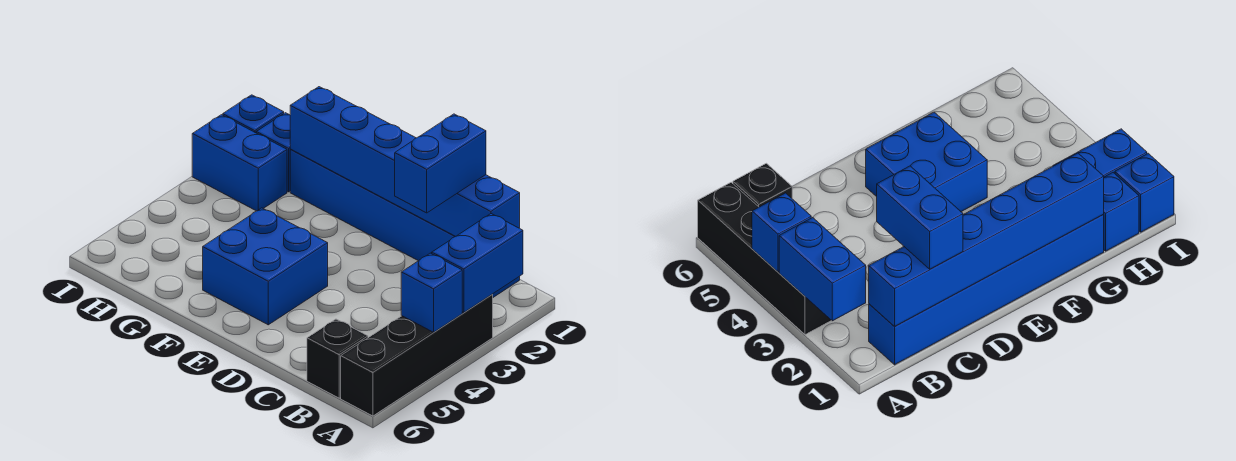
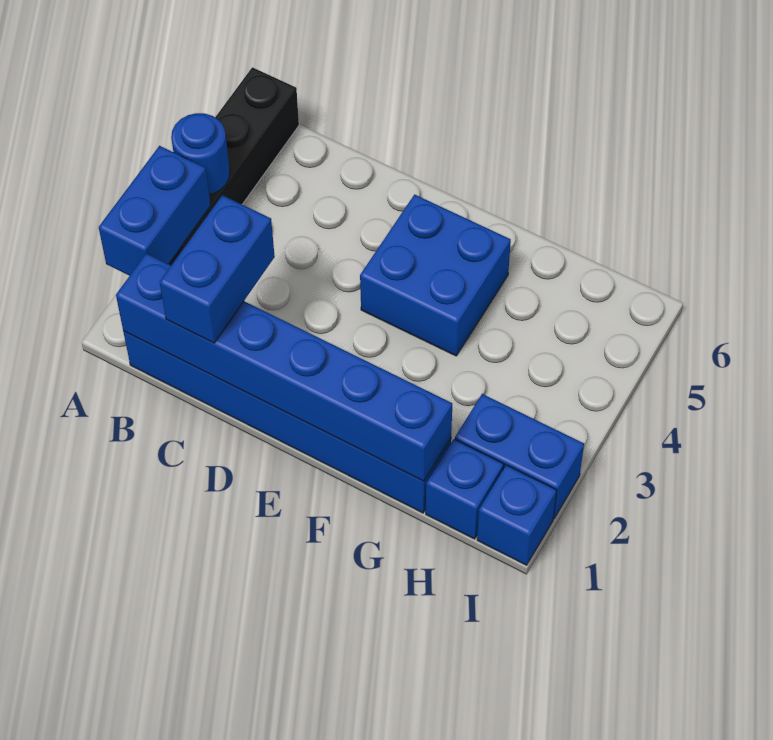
blue 1x1 brick [401,253,462,332] -> blue 1x1 round brick [171,113,230,195]
black 1x1 brick [307,319,368,398] -> none

